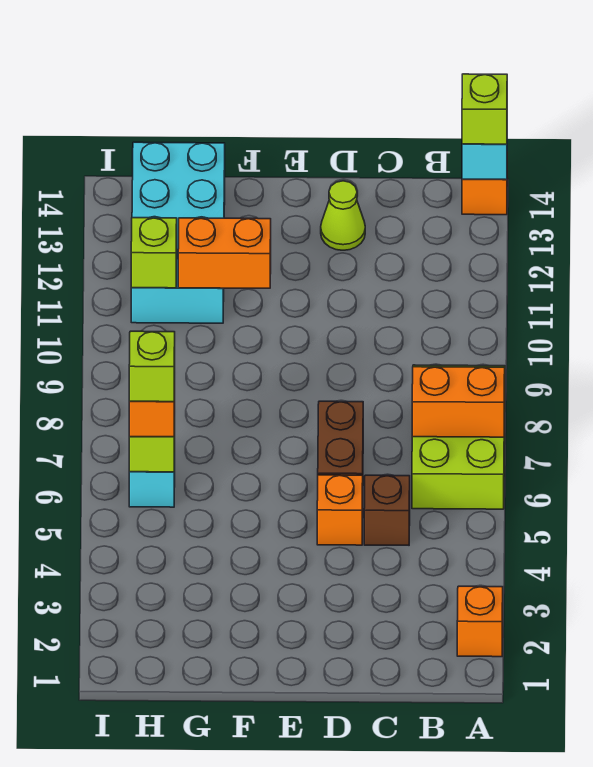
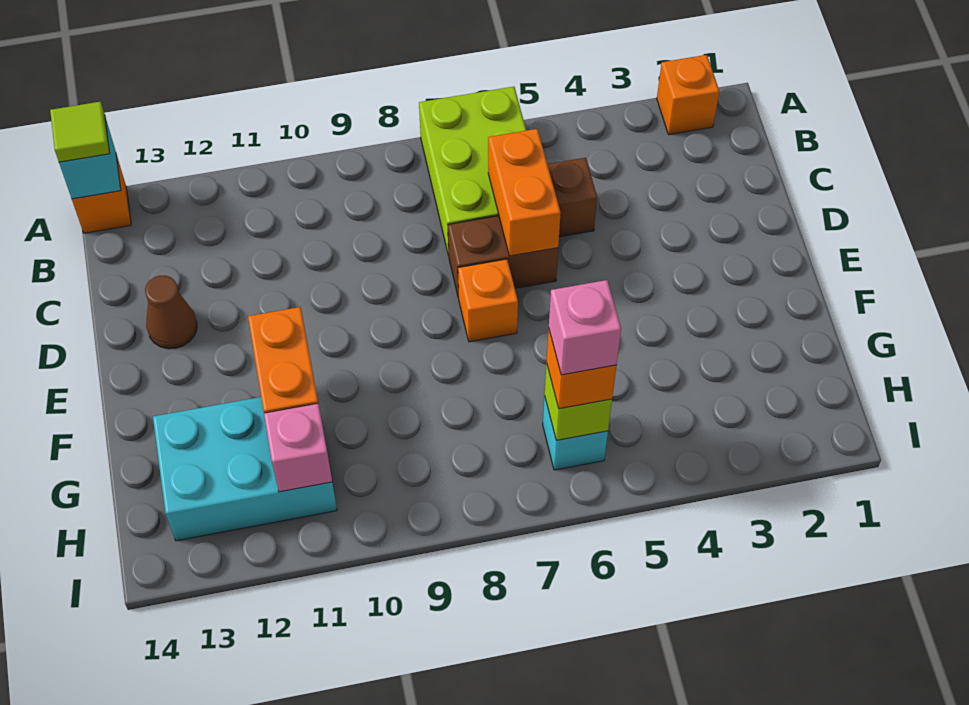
lime 2x3 brick [412,365,505,509] -> lime 2x3 brick turned to [419,87,526,256]
orange 1x2 brick [412,367,505,437] -> orange 1x2 brick moved to [488,129,561,256]
lime 1x1 brick [462,74,507,144] -> lime 1x1 tile [50,102,110,162]
orange 1x1 brick [317,475,363,545] -> orange 1x1 brick moved to [458,259,518,342]
lime 1x1 cone [321,181,365,250] -> brown 1x1 cone [145,276,197,349]
cyan 2x4 brick [131,142,225,323] -> cyan 2x3 brick [153,397,337,541]
lime 1x1 brick [129,331,175,402] -> pink 1x1 brick [549,280,621,375]
lime 1x1 brick [131,218,177,288] -> pink 1x1 brick [264,404,332,492]

